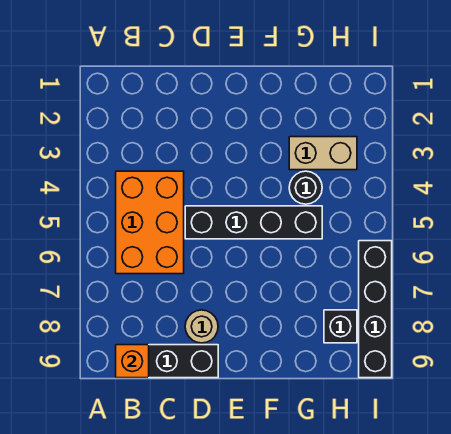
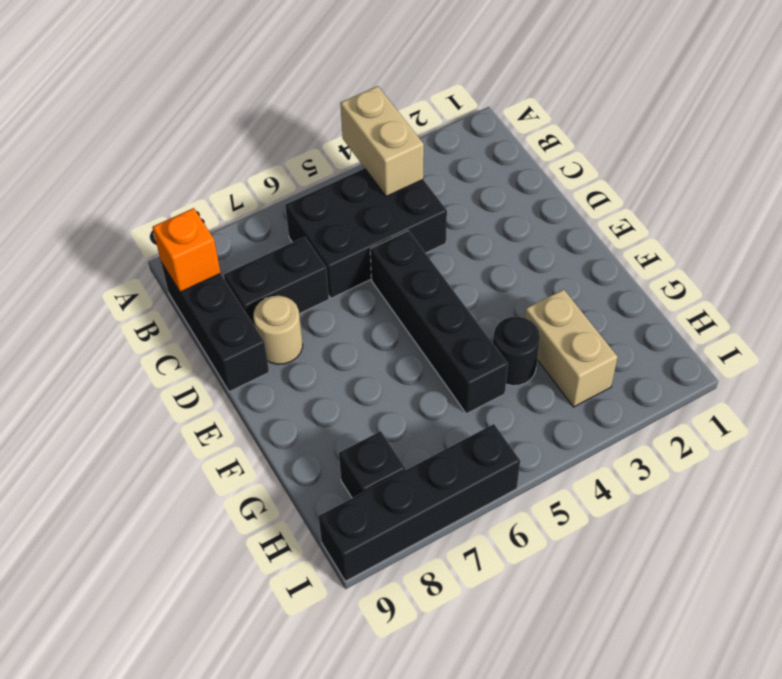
none -> tan 1x2 brick [340,86,424,196]
orange 2x3 brick [116,171,184,274] -> black 2x3 brick [285,168,447,298]
none -> black 1x2 brick [224,237,329,326]

